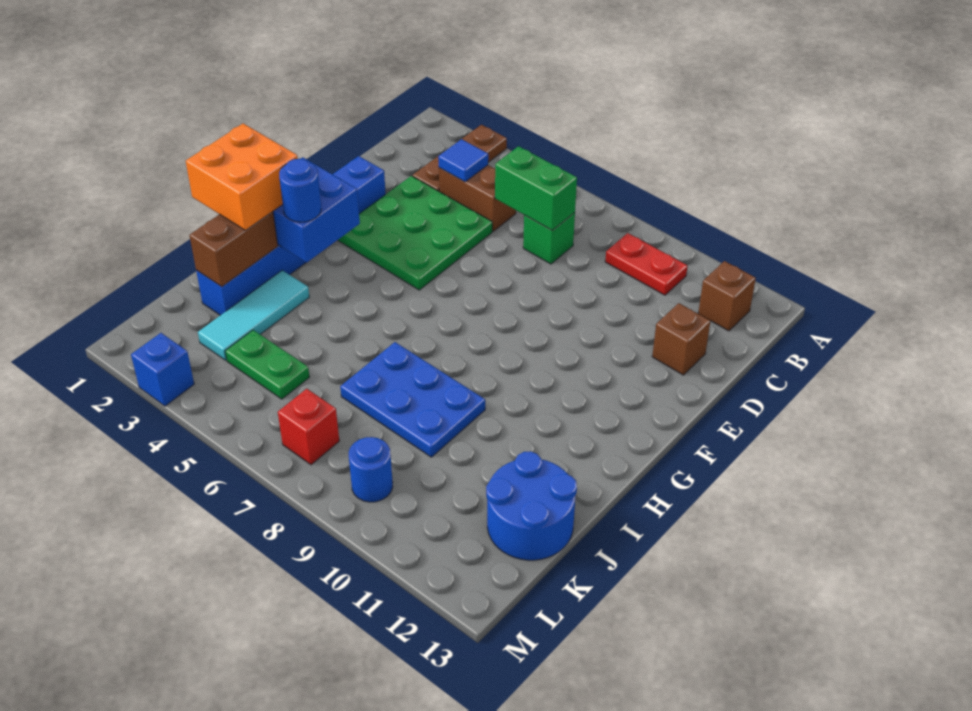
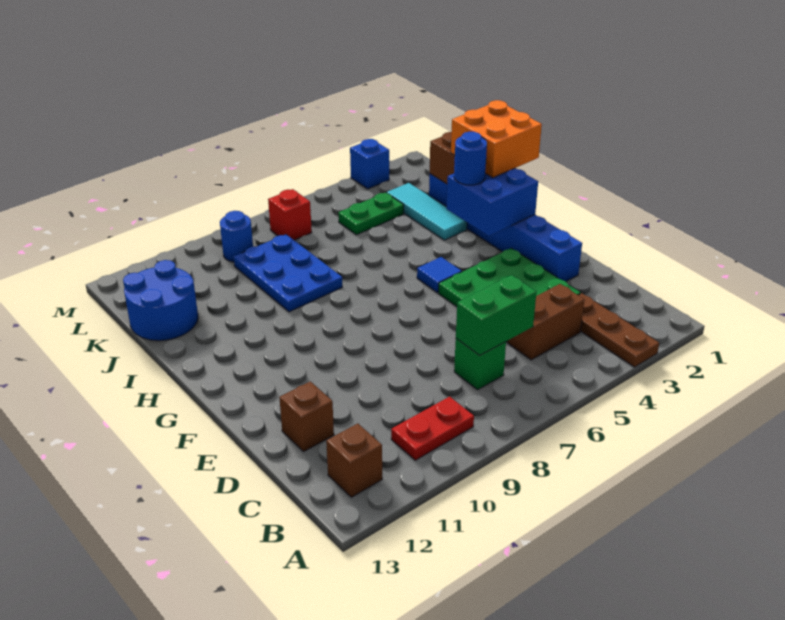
blue 1x1 tile [438,139,488,182] -> blue 1x1 tile moved to [417,257,462,293]
blue 2x3 plate [340,342,485,457] -> blue 2x3 plate turned to [234,234,342,312]

